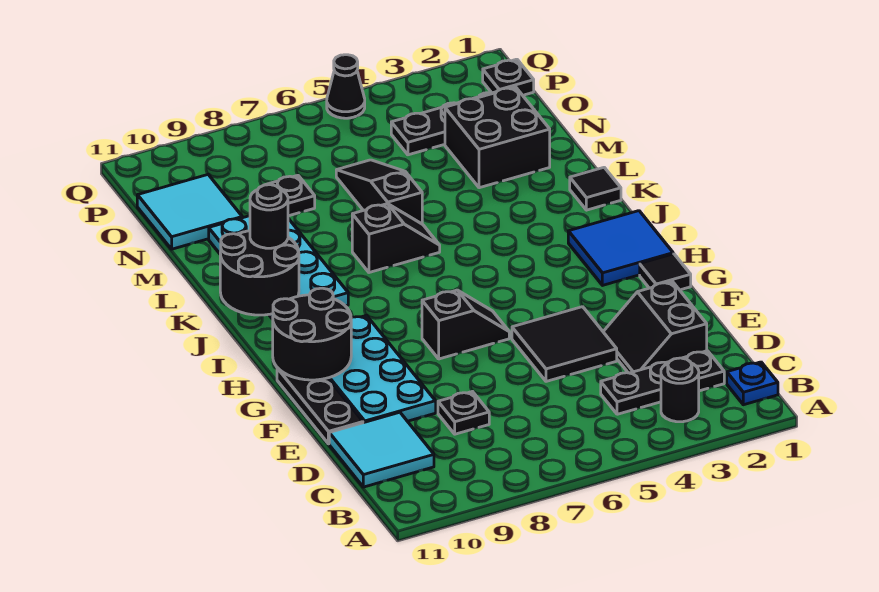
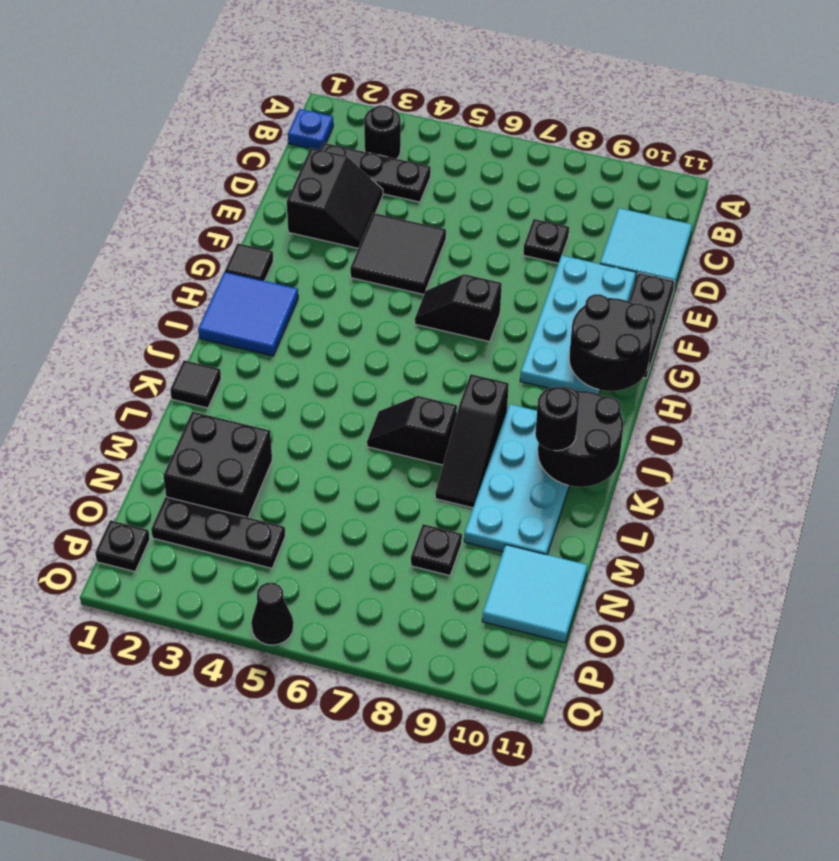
black 1x3 slope [336,160,422,224] -> black 1x3 slope moved to [435,374,509,508]

